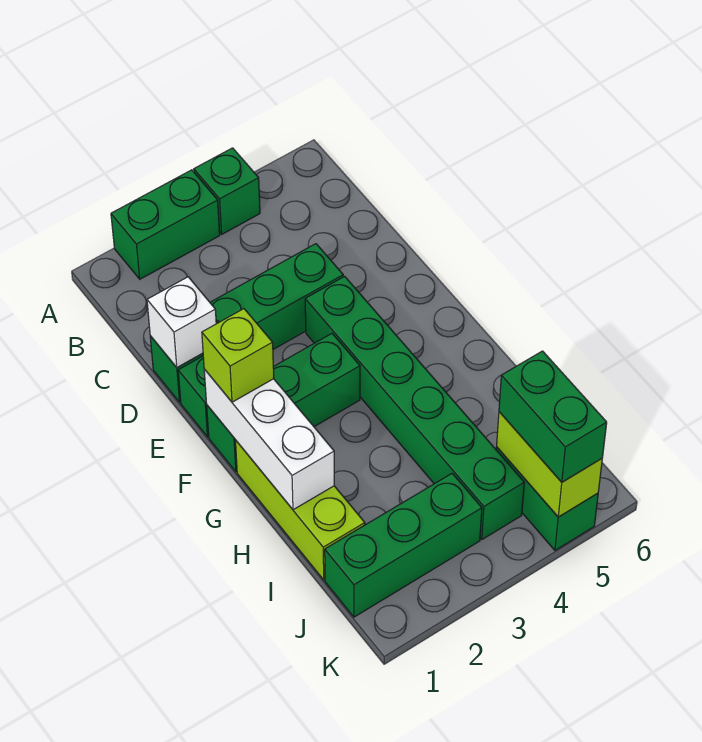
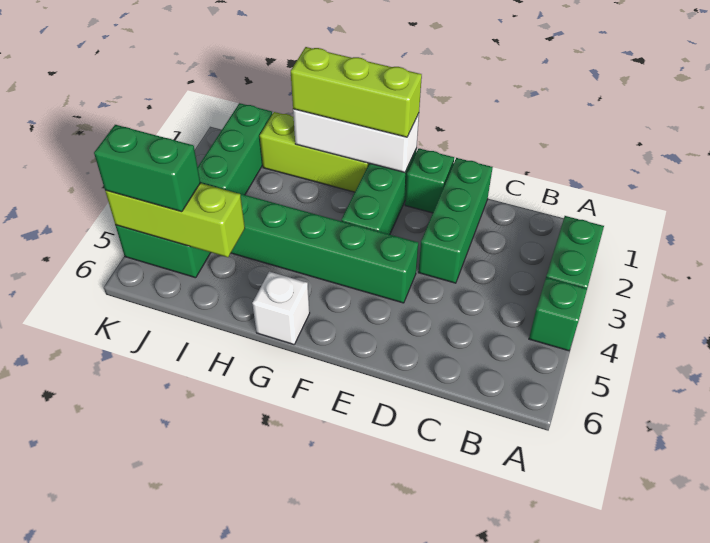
green 1x4 brick [150,244,343,402] -> green 1x3 brick [418,158,493,283]
white 1x1 brick [147,277,216,368] -> white 1x1 brick moved to [252,272,310,345]
lime 1x1 brick [202,309,274,402] -> lime 1x3 brick [291,47,422,137]
lime 1x2 brick [497,412,602,517] -> lime 1x3 brick [105,183,245,257]

